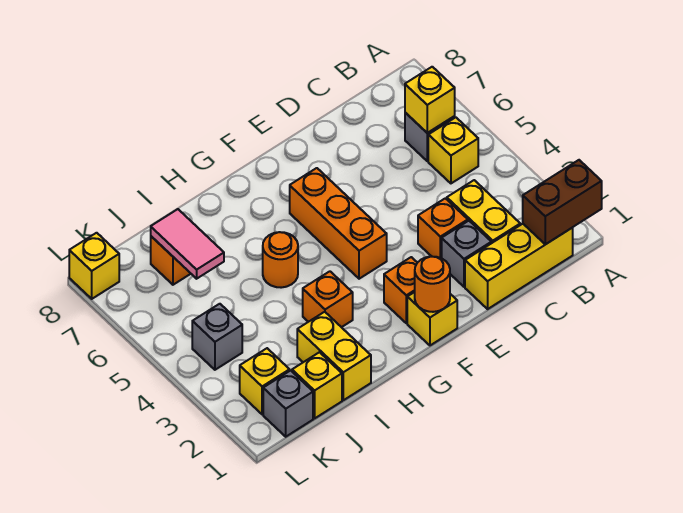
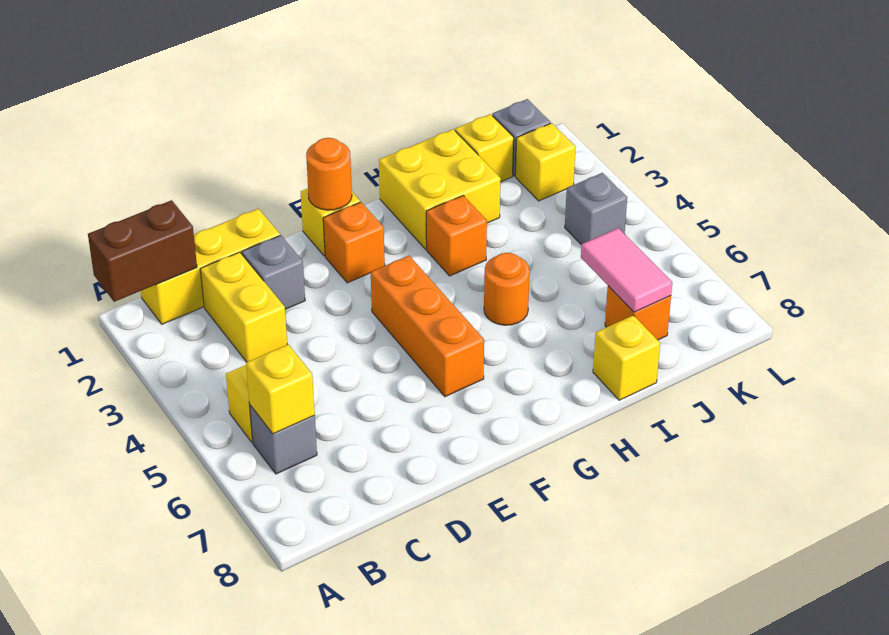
orange 1x1 brick [418,198,468,258] -> none
yellow 1x2 brick [297,312,371,400] -> yellow 2x2 brick [379,129,501,249]
yellow 1x1 brick [69,233,119,299] -> yellow 1x1 brick moved to [593,315,660,400]

